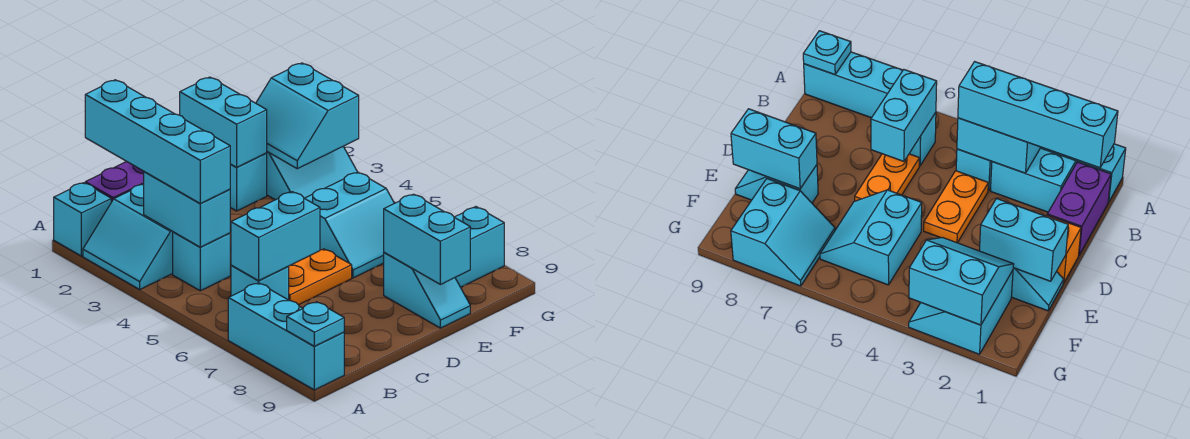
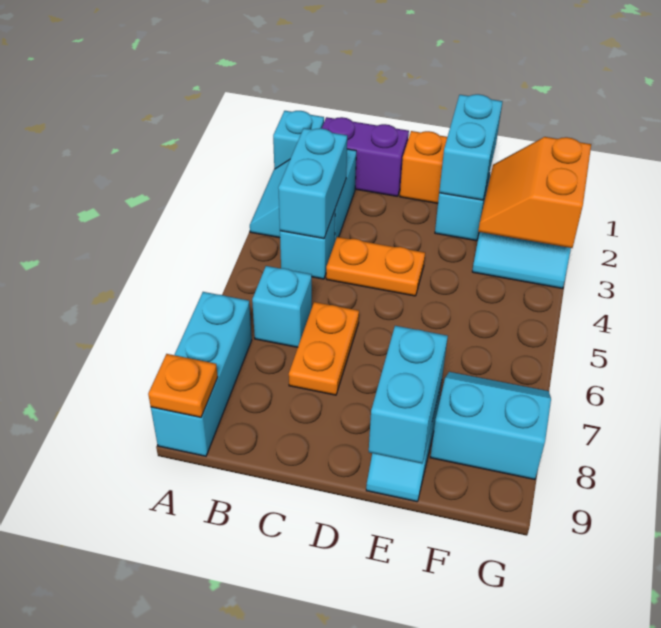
cyan 1x1 plate [287,302,344,346] -> orange 1x1 plate [148,354,218,417]
cyan 1x4 brick [85,80,230,204] -> none
cyan 1x2 brick [231,192,320,281] -> none
orange 1x2 plate [288,249,352,305] -> orange 1x2 plate turned to [289,302,359,395]
cyan 2x2 slope [305,172,394,278] -> none
cyan 2x2 slope [256,63,359,169] -> orange 2x2 slope [478,137,591,248]

